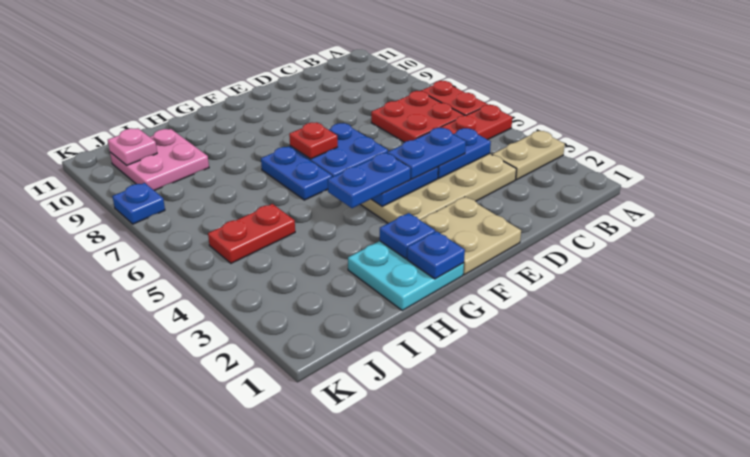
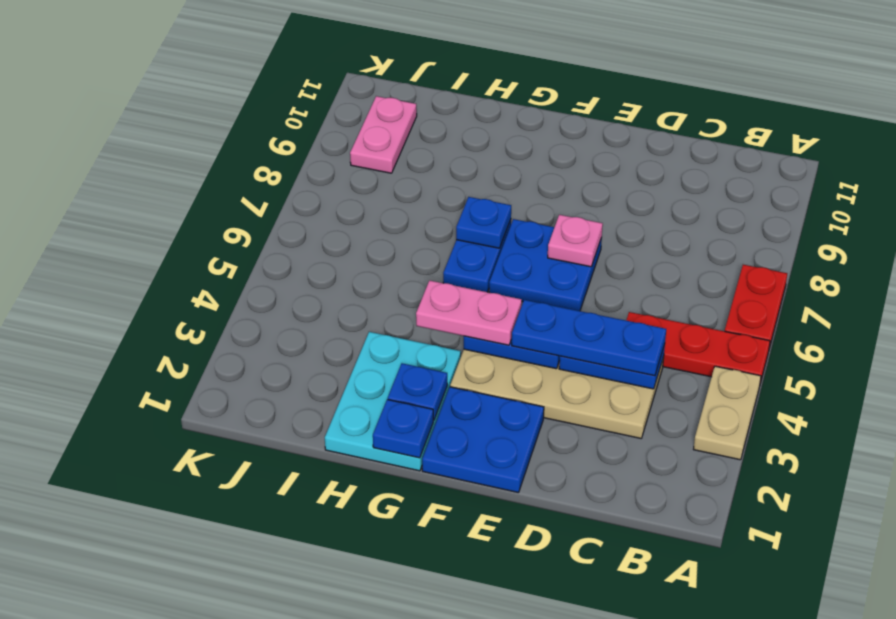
tan 1x2 plate [492,131,565,180] -> tan 1x2 plate turned to [693,366,761,460]
red 2x2 plate [371,91,464,142] -> none
blue 1x2 plate [387,128,466,179] -> blue 1x3 plate [512,300,666,376]
tan 2x2 plate [420,197,521,275] -> blue 2x2 plate [422,387,544,493]
blue 1x2 plate [328,153,410,208] -> pink 1x2 plate [416,280,522,345]
red 1x1 plate [289,122,338,159] -> none
cyan 2x2 plate [348,241,464,310] -> cyan 2x3 plate [325,332,461,471]
red 1x2 plate [208,204,295,263] -> none
pink 2x2 plate [110,129,209,191] -> pink 1x2 plate [350,96,417,173]
pink 1x1 plate [108,128,157,165] -> pink 1x1 plate moved to [548,215,603,267]
blue 1x1 plate [112,183,165,224] -> blue 1x1 plate moved to [456,197,511,248]

